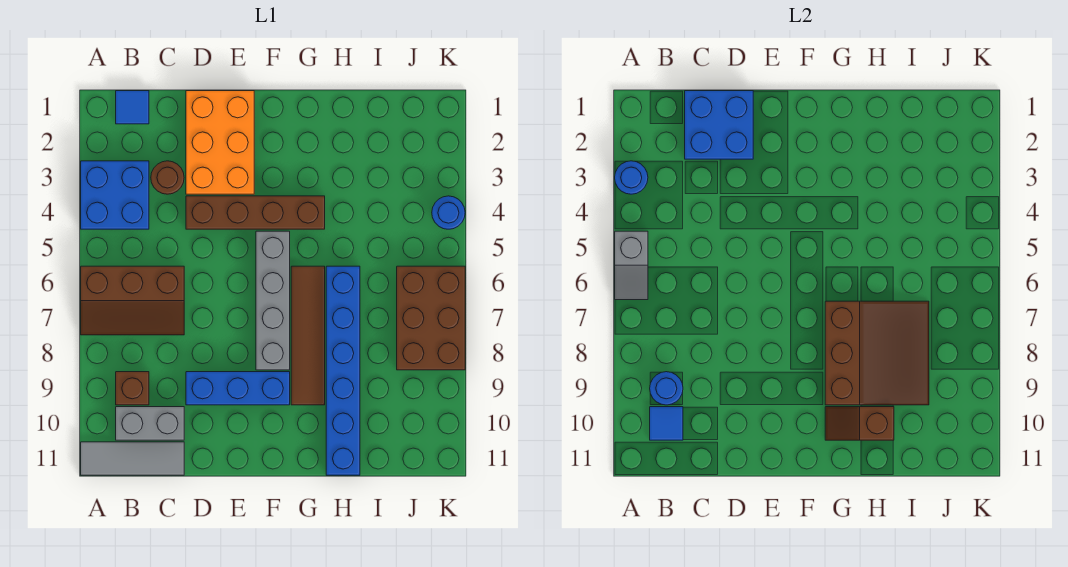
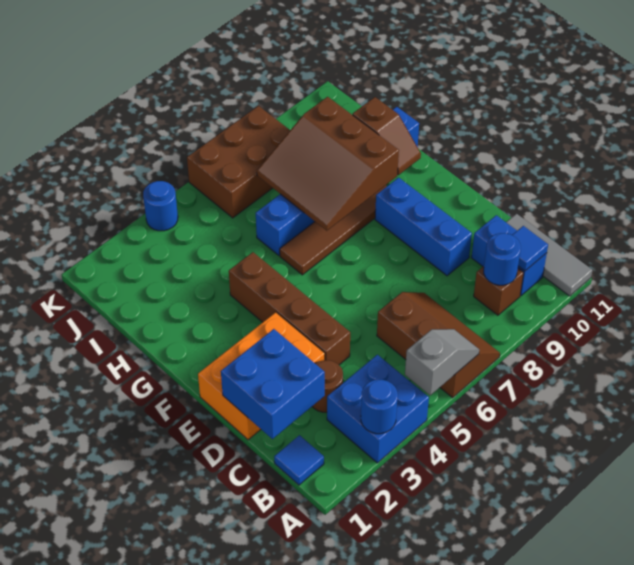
grey 1x2 brick [116,407,184,440] -> blue 1x2 brick [471,215,547,296]
grey 1x4 brick [256,231,290,370] -> none
brown 3x3 slope [825,301,929,405] -> brown 3x3 slope turned to [257,97,399,231]

